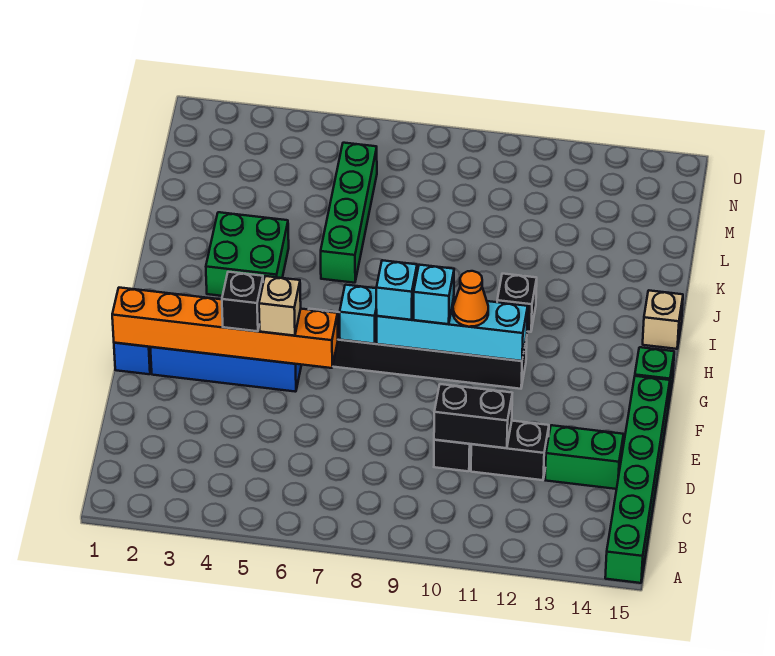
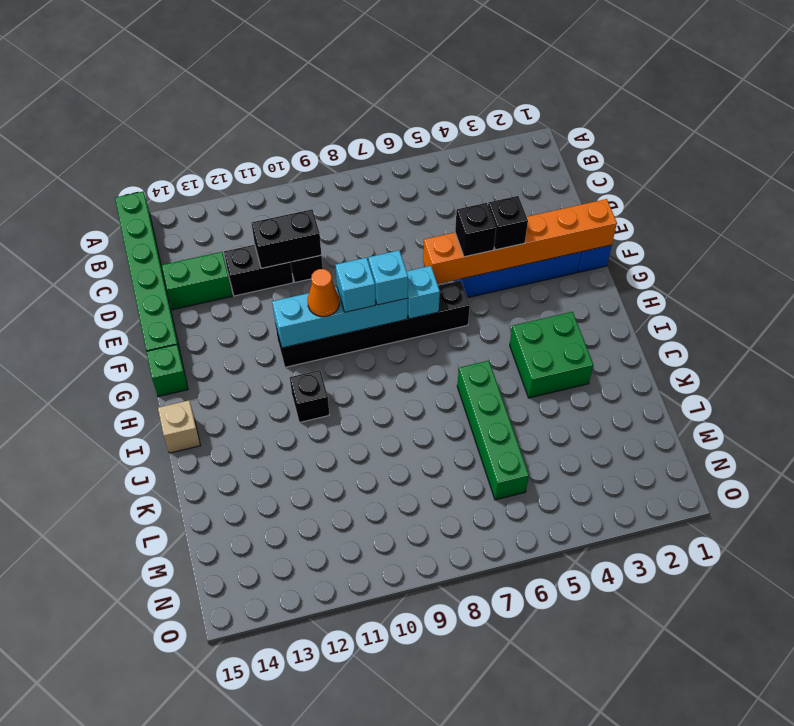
tan 1x1 brick [259,276,301,336] -> black 1x1 brick [455,203,496,257]

